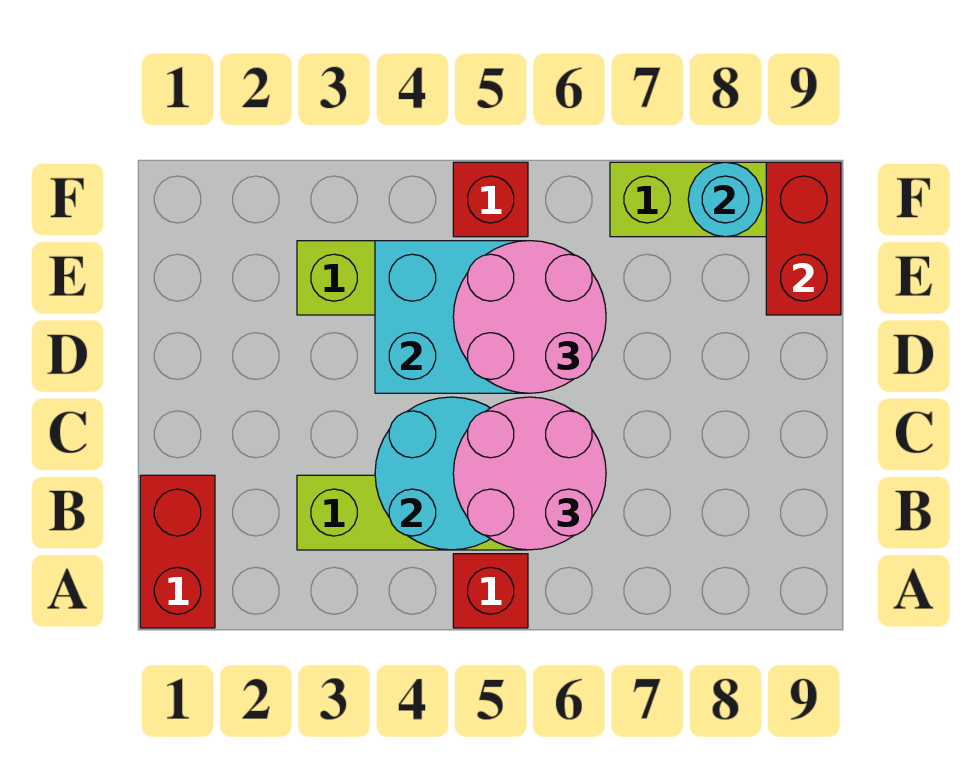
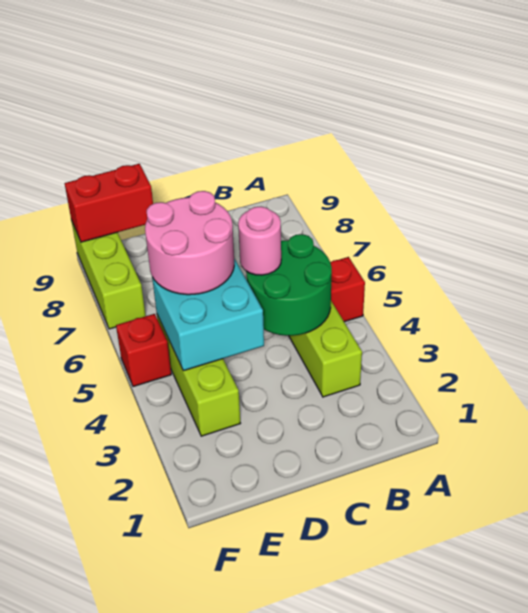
red 1x2 brick [140,475,215,628] -> none
cyan 2x2 round brick [375,397,490,550] -> green 2x2 round brick [246,234,332,336]
pink 2x2 round brick [453,397,606,550] -> pink 1x1 round brick [238,207,281,275]
cyan 1x1 round brick [688,162,763,237] -> none

